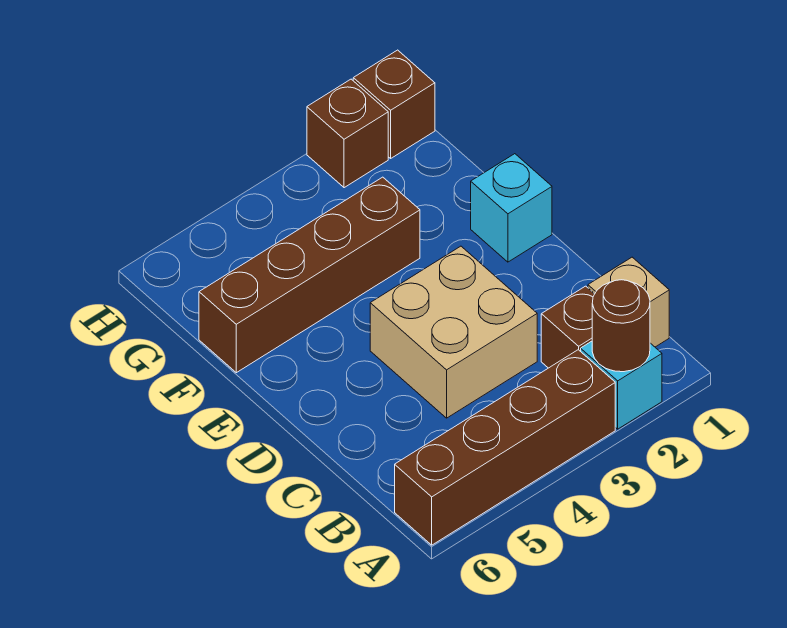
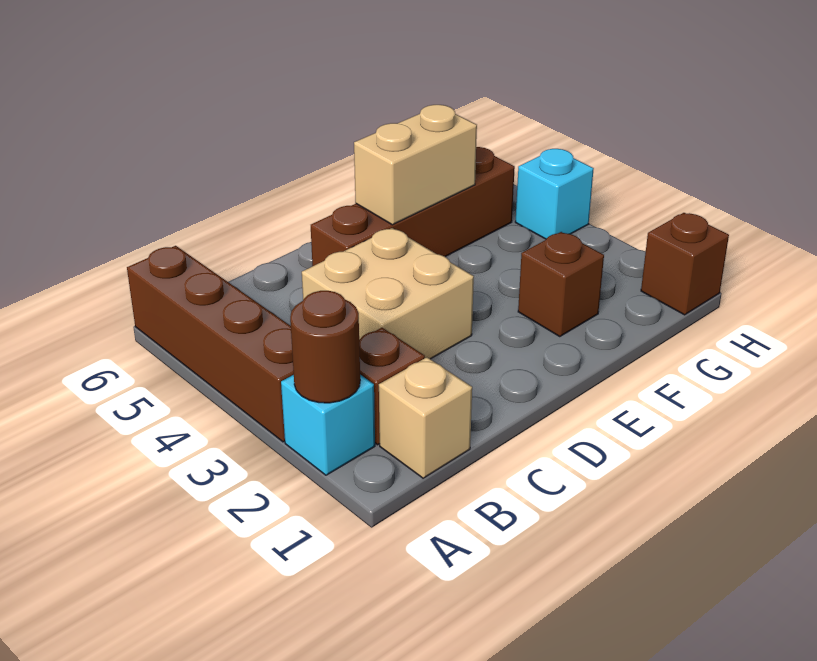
cyan 1x1 brick [471,154,552,262] -> cyan 1x1 brick moved to [515,149,594,239]
none -> tan 1x2 brick [354,105,477,225]
brown 1x4 brick [199,177,420,373] -> brown 1x4 brick turned to [311,147,515,266]
brown 1x1 brick [307,79,388,188] -> brown 1x1 brick moved to [518,232,604,337]

